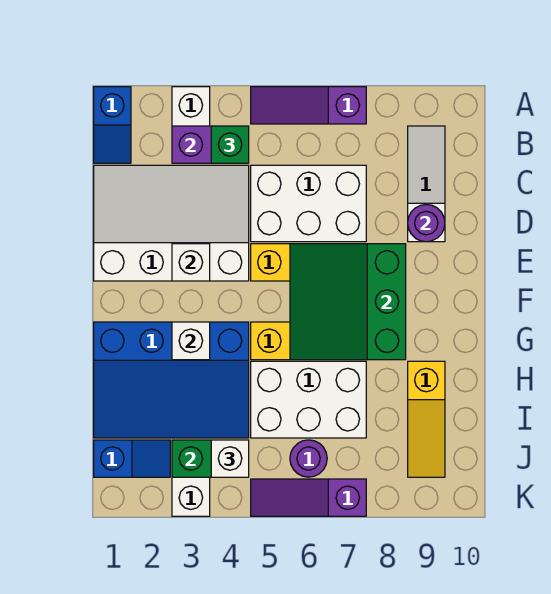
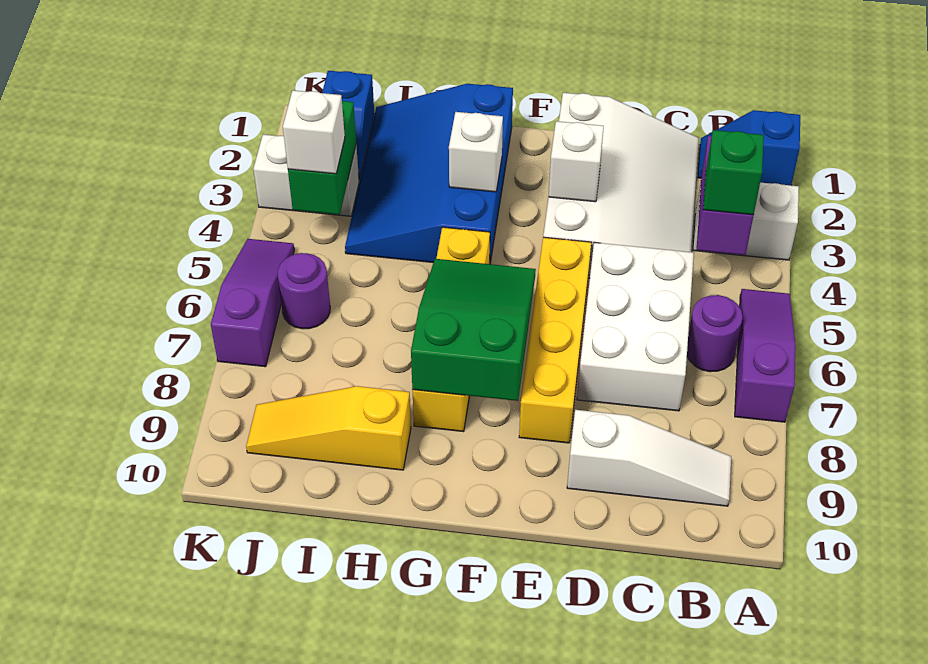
purple 1x1 round brick [408,204,445,242] -> purple 1x1 round brick moved to [687,295,743,372]
green 3x3 slope [290,244,406,360] -> green 2x3 slope [411,259,536,401]
white 2x3 brick [251,361,366,438] -> none

